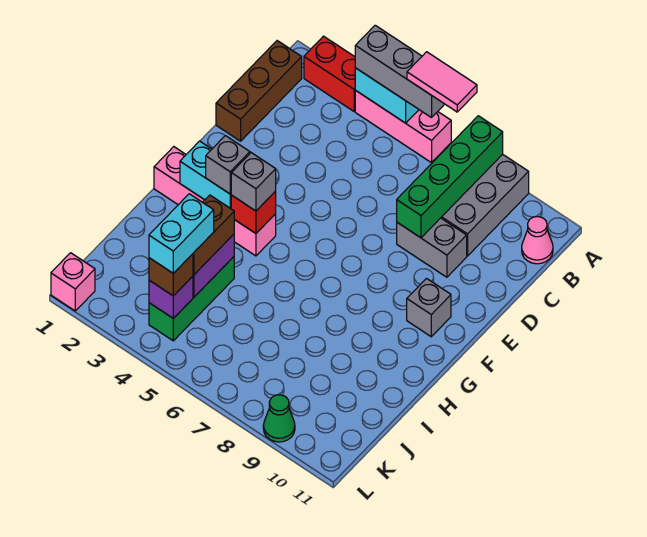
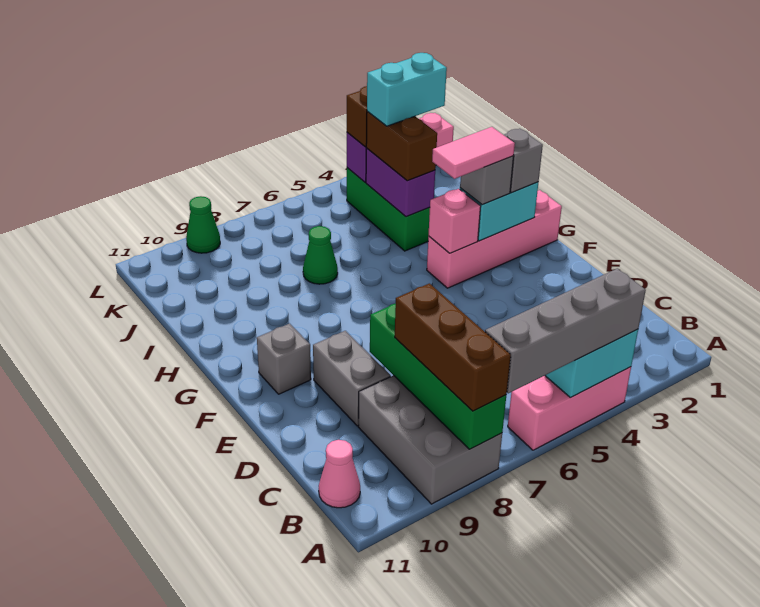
red 1x2 brick [304,36,355,111] -> none
grey 1x3 brick [355,25,444,118] -> grey 1x4 brick [485,268,646,393]
pink 1x2 tile [407,52,477,112] -> pink 1x2 tile moved to [432,127,515,179]
brown 1x3 brick [216,41,302,141] -> brown 1x3 brick moved to [395,283,511,411]
grey 1x2 brick [397,218,467,277] -> grey 1x2 brick turned to [313,331,391,426]
red 1x1 brick [231,191,276,233] -> pink 1x1 brick [428,189,481,253]
grey 1x1 brick [231,153,276,211] -> grey 1x1 brick moved to [504,129,543,193]
none -> green 1x1 cone [303,226,338,284]
cyan 1x2 brick [149,194,214,273] -> cyan 1x2 brick turned to [367,53,447,126]

